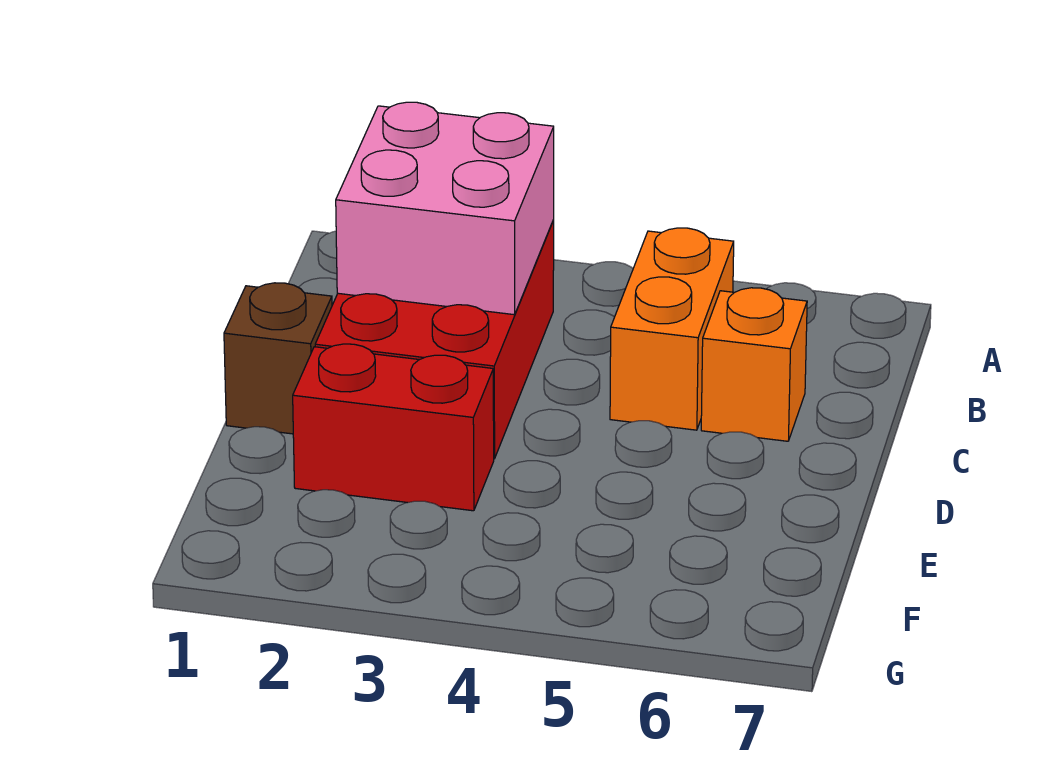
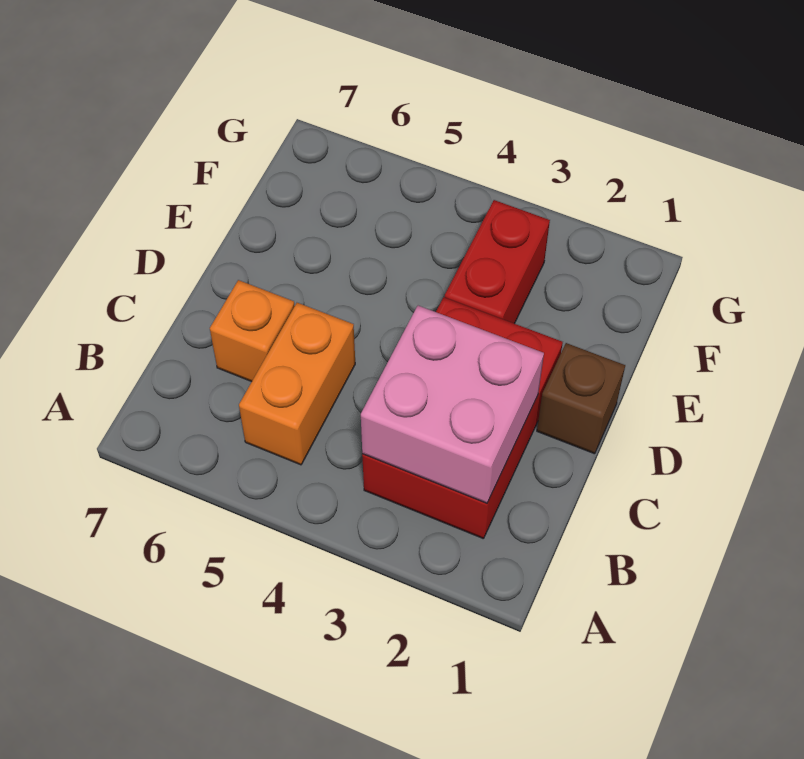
red 1x2 brick [293,344,494,511] -> red 1x2 brick turned to [445,200,550,324]

